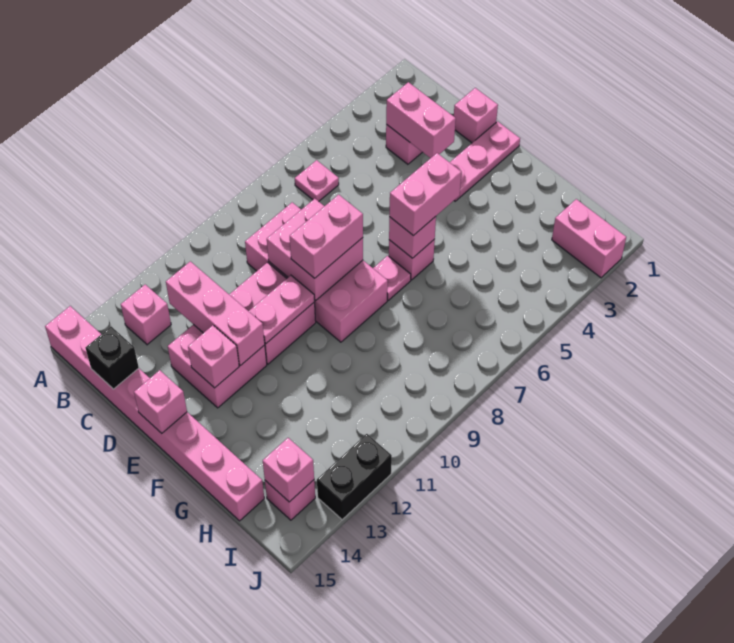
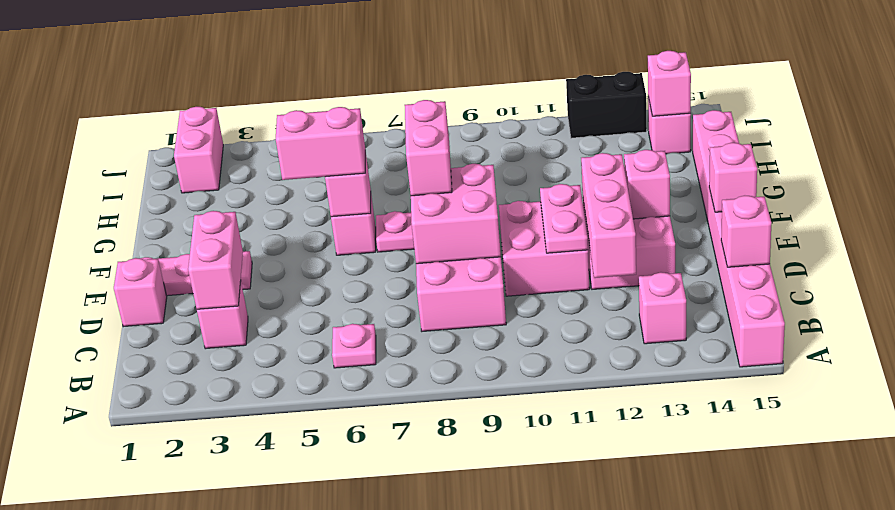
black 1x1 brick [85,327,139,389] -> pink 1x1 brick [721,196,771,267]
pink 1x2 brick [290,195,363,278] -> pink 1x2 brick turned to [405,100,452,196]
pink 1x2 plate [249,275,315,343] -> pink 1x2 plate turned to [540,184,588,253]

